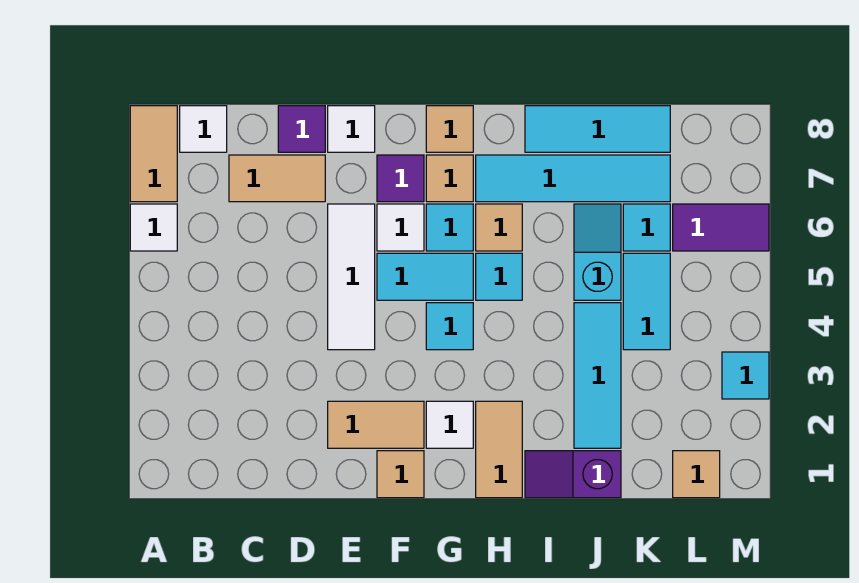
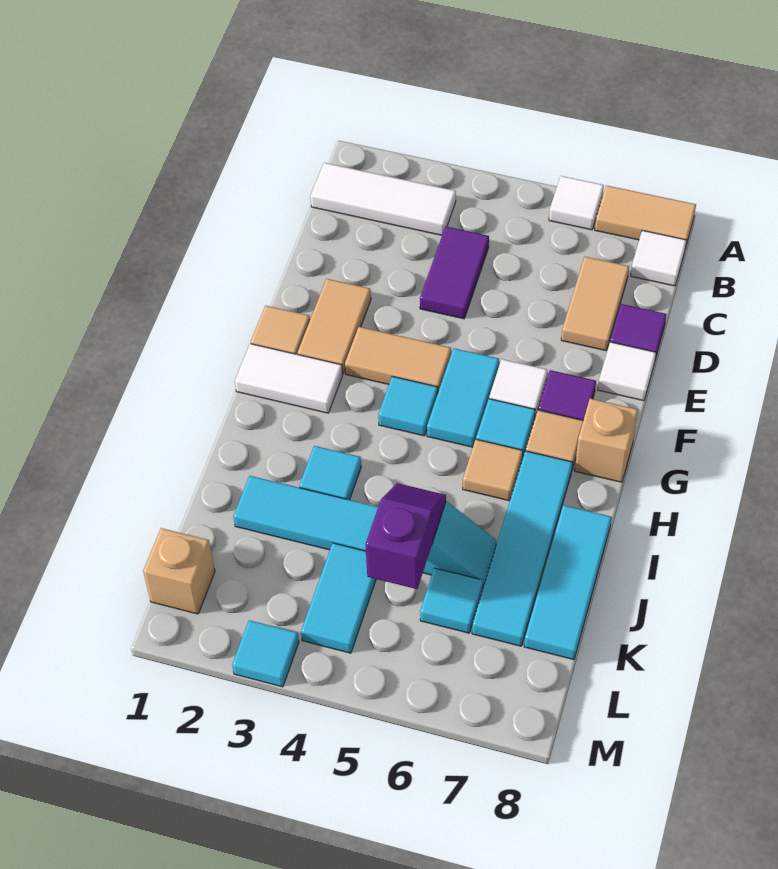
white 1x3 tile [328,204,375,350] -> white 1x3 tile moved to [310,163,456,235]
white 1x1 tile [426,401,473,448] -> white 1x2 tile [235,344,343,413]
tan 1x1 tile [426,106,473,152] -> tan 1x1 brick [575,399,638,482]
tan 1x2 tile [476,401,522,498] -> tan 1x2 tile moved to [345,327,451,392]
cyan 1x1 tile [476,253,522,300] -> cyan 1x1 tile moved to [299,446,361,500]
purple 1x2 slope [525,451,621,498] -> purple 1x2 slope moved to [366,483,446,589]
cyan 1x2 tile [623,253,670,350] -> cyan 1x2 tile turned to [301,543,376,653]
tan 1x1 tile [673,451,720,498] -> tan 1x1 brick [143,528,215,614]
purple 1x2 tile [673,204,769,251] -> purple 1x2 tile moved to [420,227,489,319]

